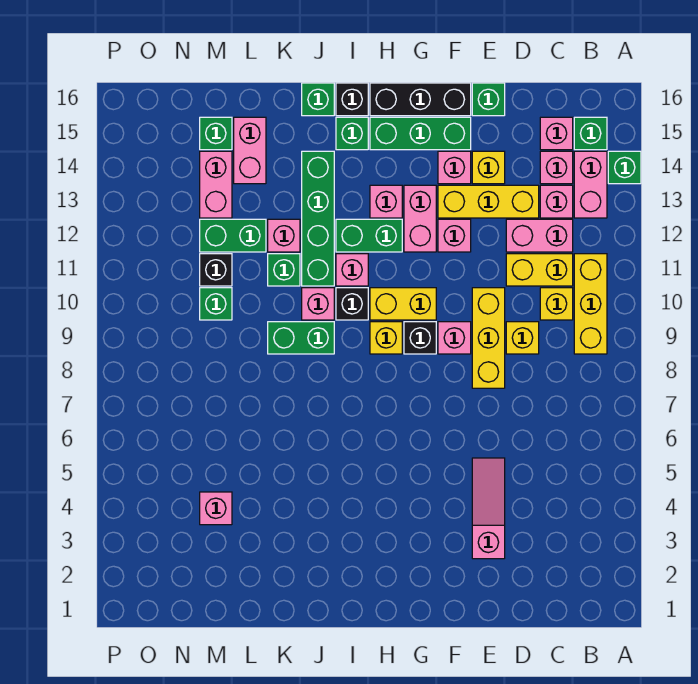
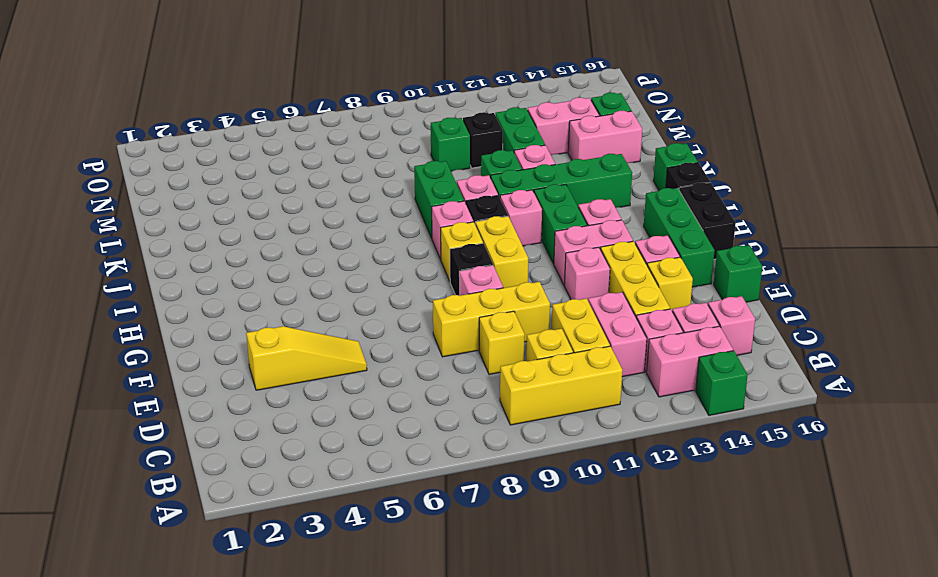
green 1x1 brick [574,117,607,150] -> none
pink 1x3 slope [472,458,505,559] -> yellow 1x3 slope [246,326,367,390]
black 1x3 brick [370,83,471,116] -> black 1x2 brick [679,183,736,259]
green 1x1 brick [336,117,368,150] -> none
pink 1x1 brick [200,492,232,525] -> pink 1x1 brick moved to [432,201,473,259]

